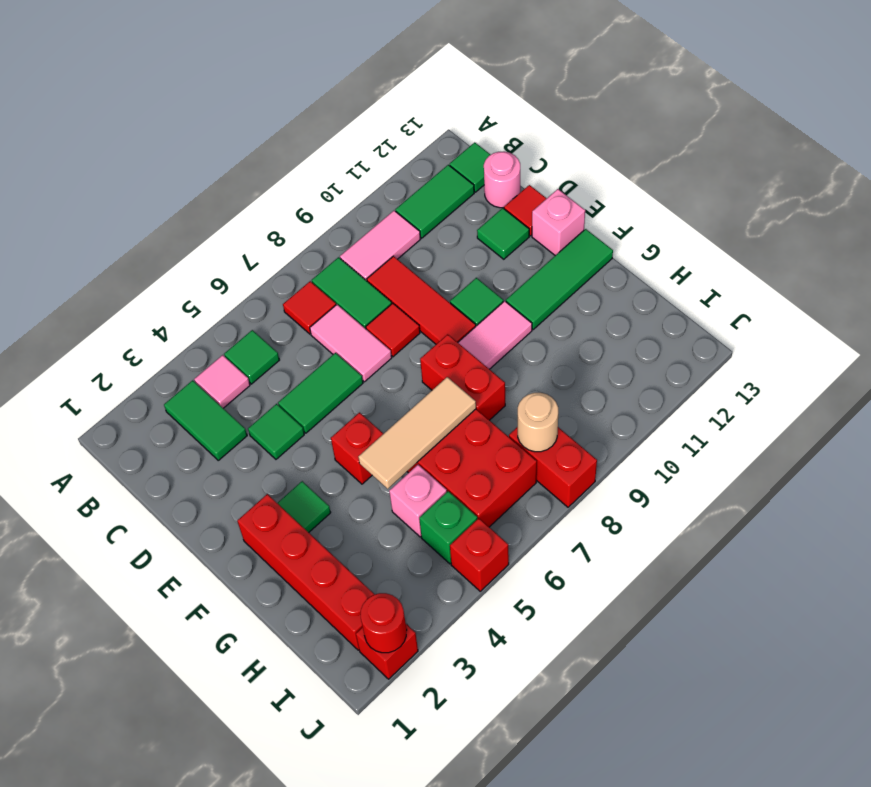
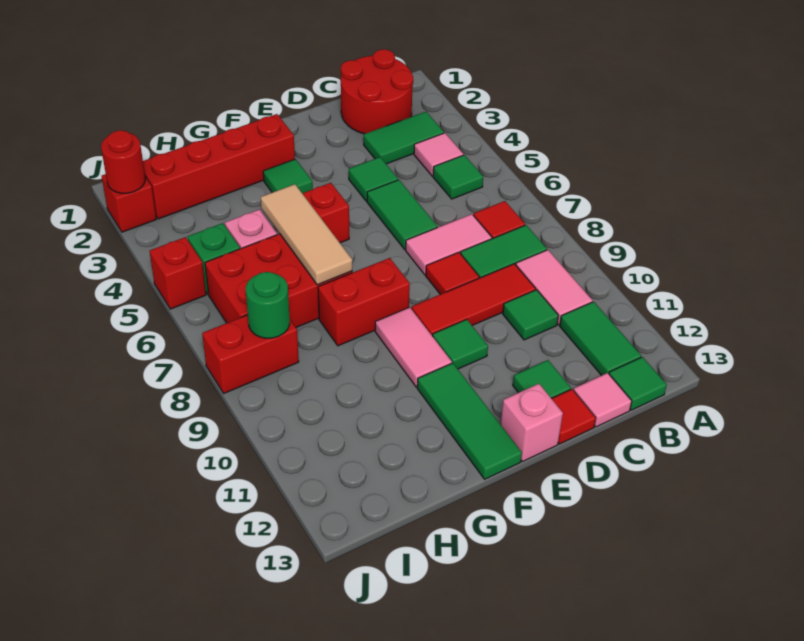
none -> red 2x2 round brick [341,49,413,134]
none -> green 1x1 tile [503,290,558,340]
pink 1x1 round brick [484,151,520,208] -> pink 1x1 tile [574,373,632,427]
tan 1x1 round brick [518,393,558,452] -> green 1x1 round brick [246,272,290,338]

